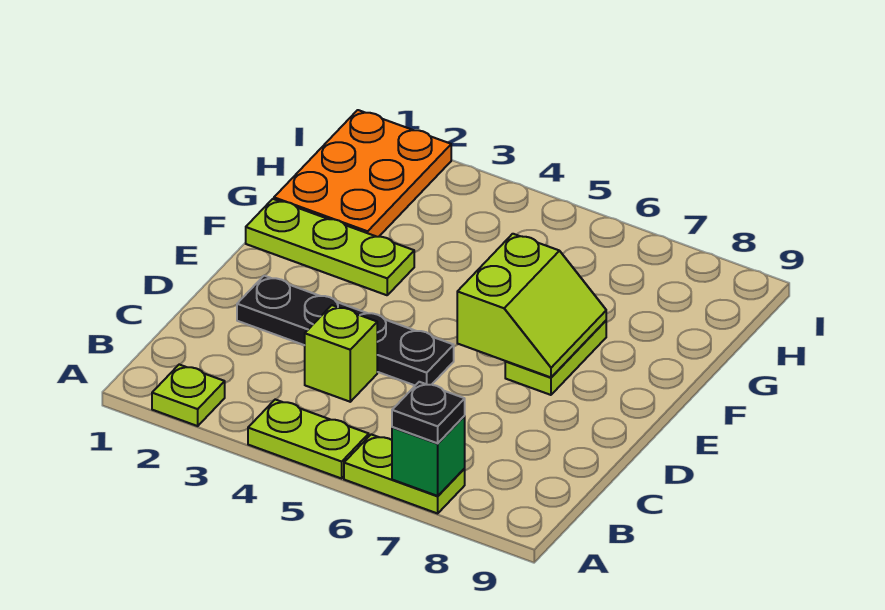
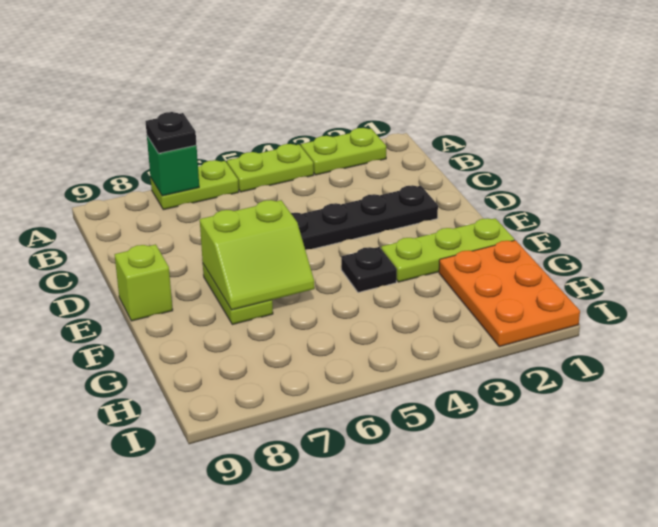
lime 1x1 plate [152,364,225,426] -> lime 1x2 plate [301,128,386,175]
lime 1x1 brick [305,305,377,402] -> lime 1x1 brick moved to [115,244,173,321]
lime 2x2 slope [457,234,606,377] -> lime 2x2 slope turned to [200,200,315,310]
none -> black 1x1 plate [341,247,397,292]

